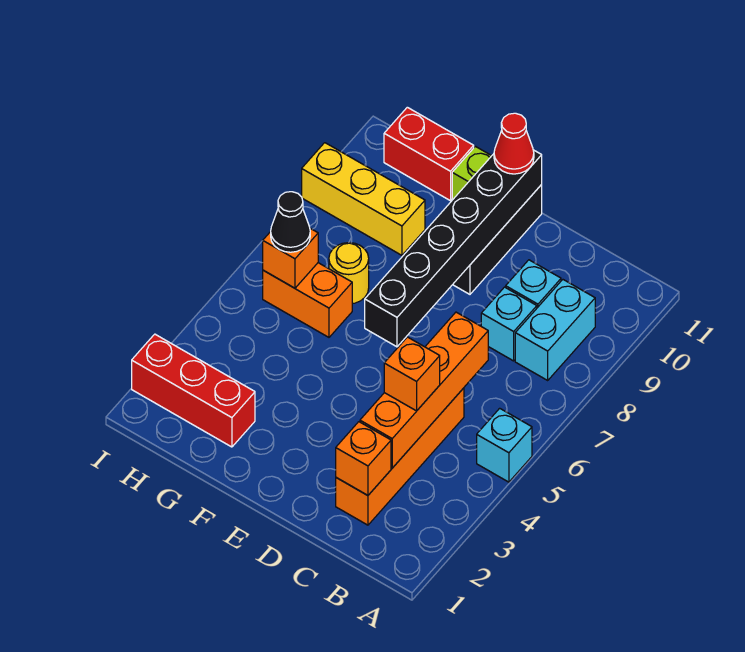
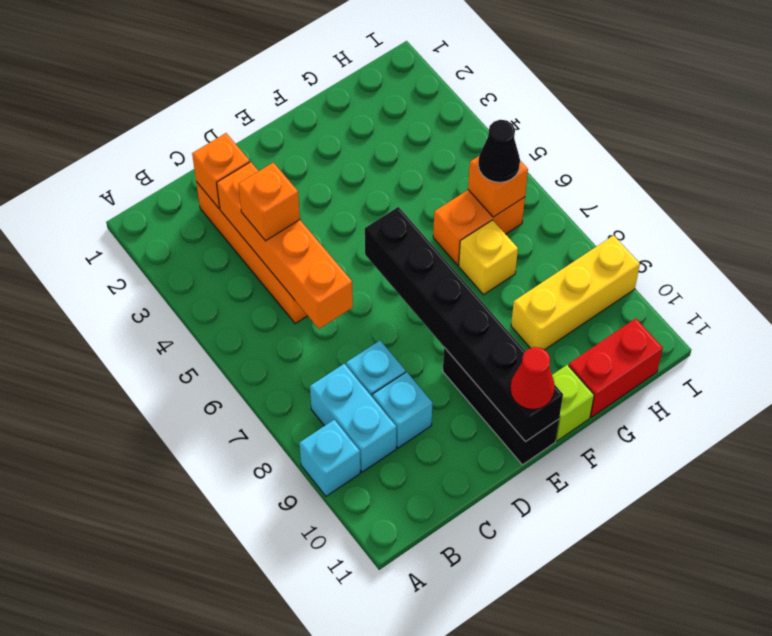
cyan 1x1 brick [477,408,532,482] -> cyan 1x1 brick moved to [299,420,360,496]
red 1x3 brick [132,334,255,447] -> none
yellow 1x1 round brick [329,243,369,304] -> yellow 1x1 brick [459,220,518,295]

